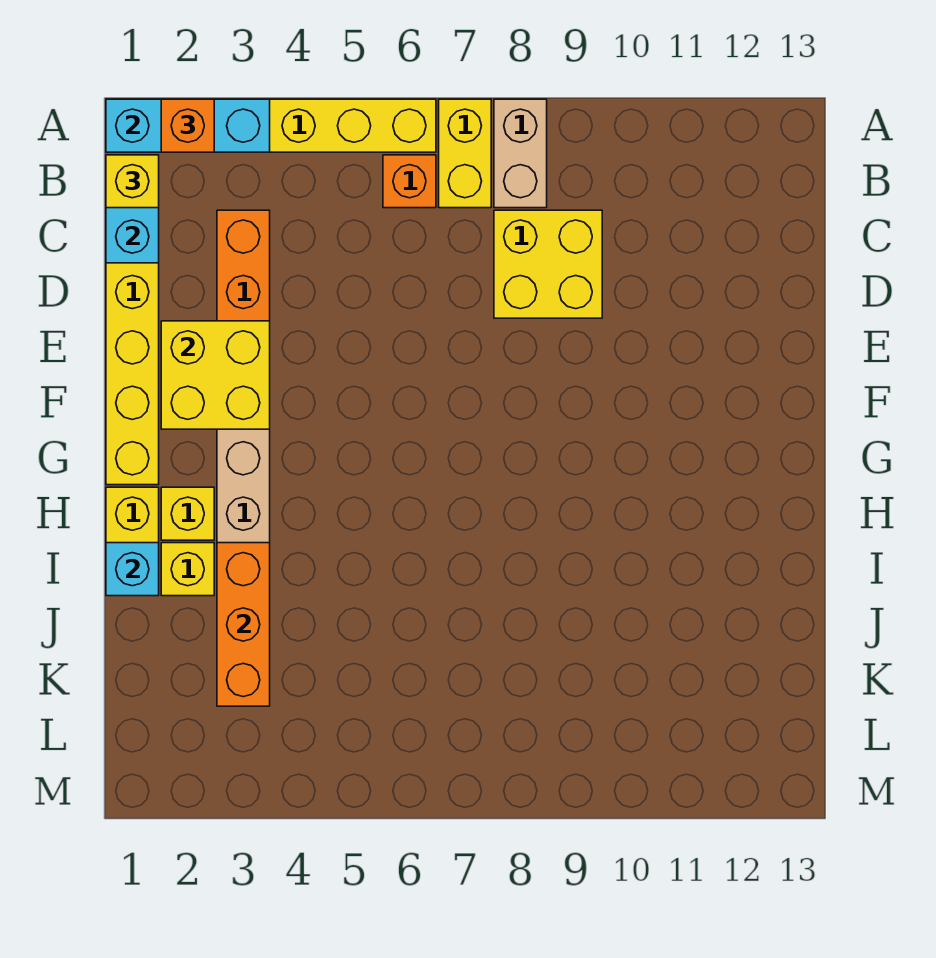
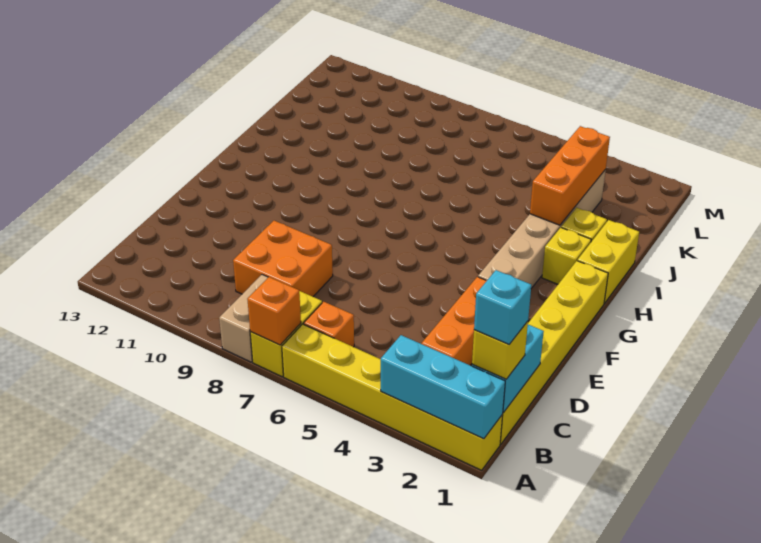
orange 1x1 brick [161,99,214,152] -> orange 1x1 brick moved to [247,277,301,345]
yellow 2x2 brick [494,210,602,318] -> orange 2x2 brick [233,221,333,297]
yellow 2x2 brick [161,321,270,429] -> none
cyan 1x1 brick [106,543,159,596] -> cyan 1x1 brick moved to [474,270,531,344]

